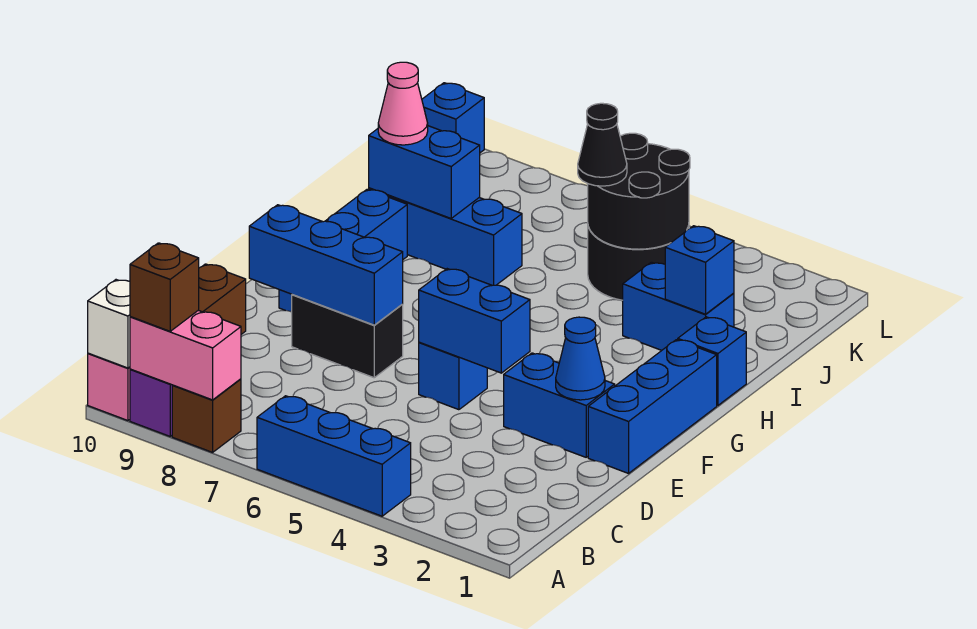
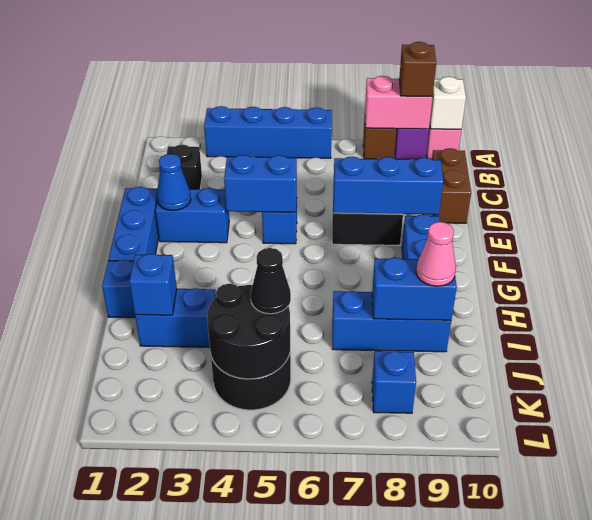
blue 1x3 brick [257,396,411,516] -> blue 1x4 brick [204,106,332,158]
none -> black 1x1 brick [166,144,202,189]
blue 1x1 brick [422,83,484,153] -> blue 1x1 brick moved to [372,351,416,413]

